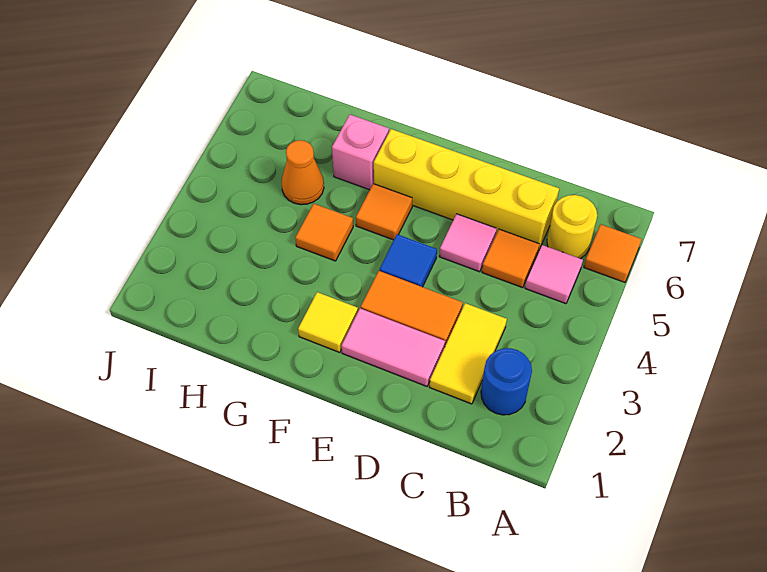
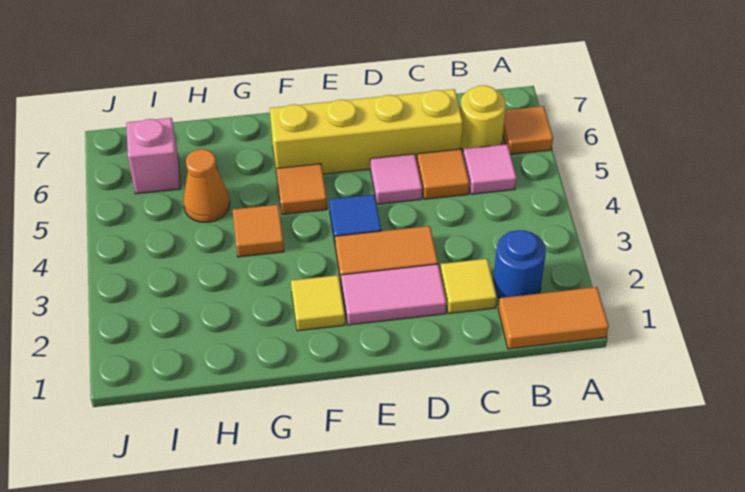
none -> orange 1x2 tile [498,287,609,349]
yellow 1x2 tile [430,303,507,404] -> yellow 1x1 tile [440,259,497,314]
pink 1x1 brick [332,115,389,190] -> pink 1x1 brick moved to [126,118,180,194]

